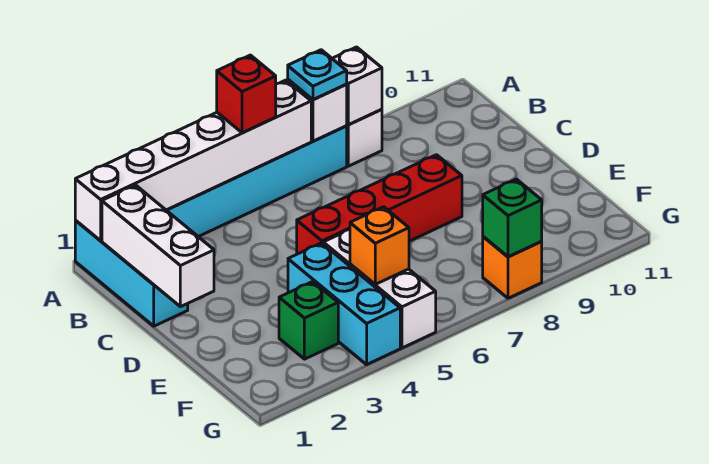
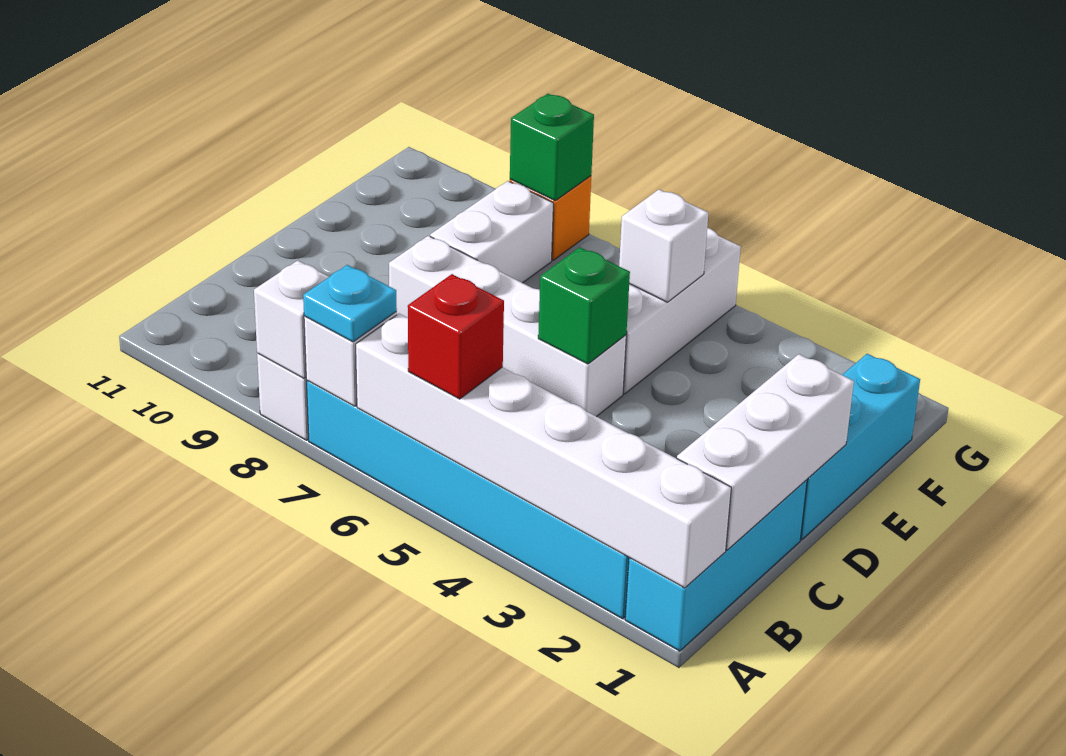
red 1x4 brick [297,155,462,254] -> white 1x4 brick [389,236,626,417]
cyan 1x3 brick [288,243,400,365] -> cyan 1x3 brick moved to [800,354,920,540]
none -> white 1x2 brick [430,181,553,283]
green 1x1 brick [279,282,338,359] -> green 1x1 brick moved to [538,247,630,364]
orange 1x1 brick [350,207,409,284] -> white 1x1 brick [619,189,708,302]

